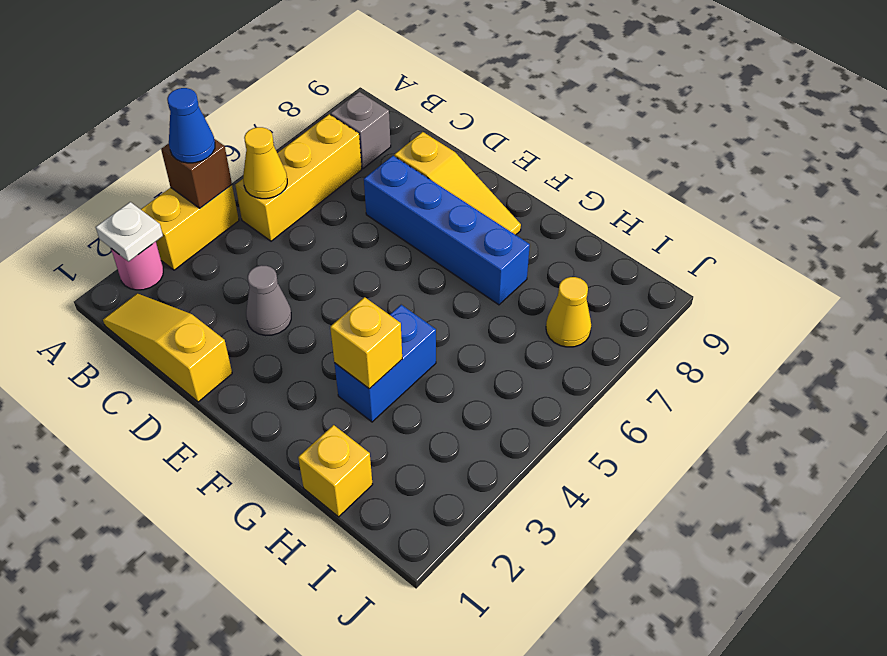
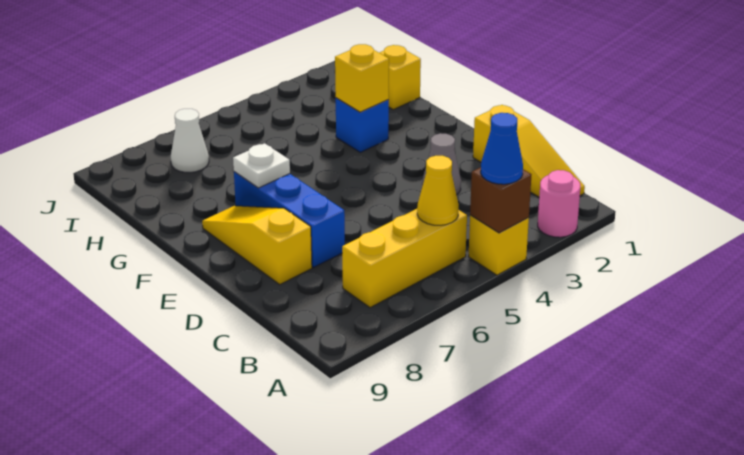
white 1x1 plate [96,202,163,261] -> white 1x1 plate moved to [233,143,290,188]
yellow 1x2 brick [141,185,239,270] -> yellow 1x1 brick [469,215,529,275]
grey 1x1 brick [331,92,391,169] -> none
blue 1x4 brick [364,156,530,305] -> blue 1x3 brick [234,172,345,267]
blue 1x2 brick [334,305,436,422] -> blue 1x1 brick [336,98,389,152]
yellow 1x1 cone [546,277,591,347] -> white 1x1 cone [171,109,209,173]

